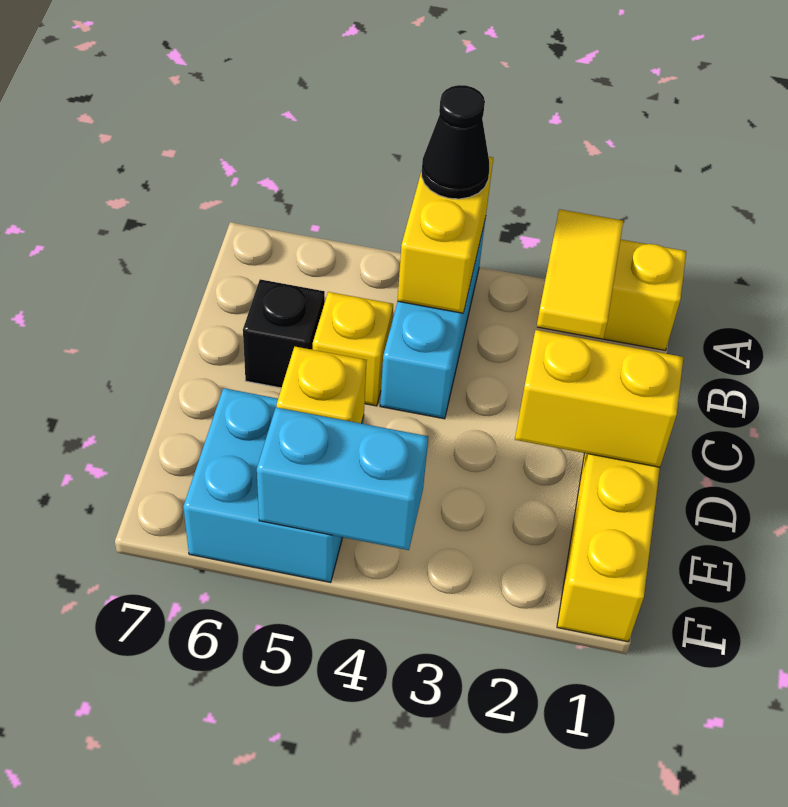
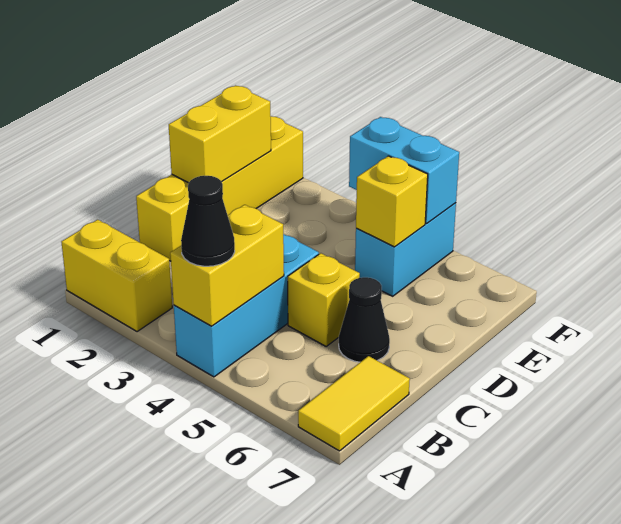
yellow 1x2 tile [537,209,623,339] -> yellow 1x2 tile moved to [298,356,410,451]
black 1x1 brick [243,279,325,388] -> black 1x1 cone [339,277,390,362]
yellow 1x2 brick [515,330,683,467] -> yellow 1x2 brick turned to [169,86,271,183]
cyan 2x2 brick [183,388,364,583] -> cyan 1x2 brick [355,203,456,296]

